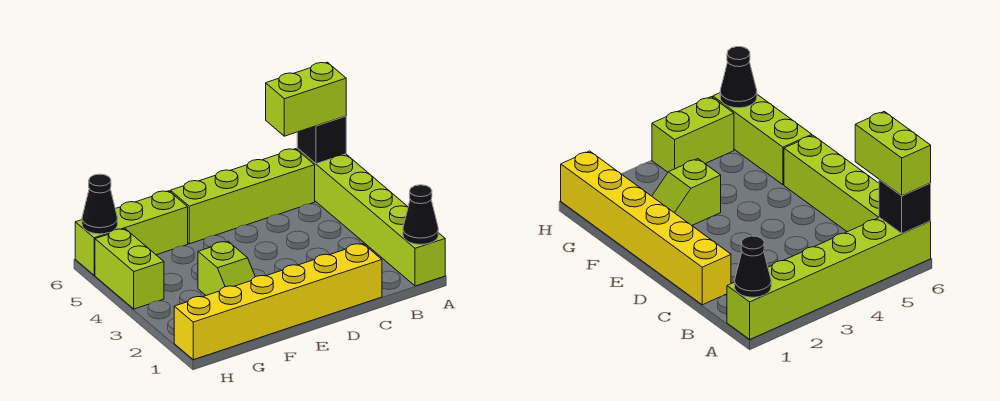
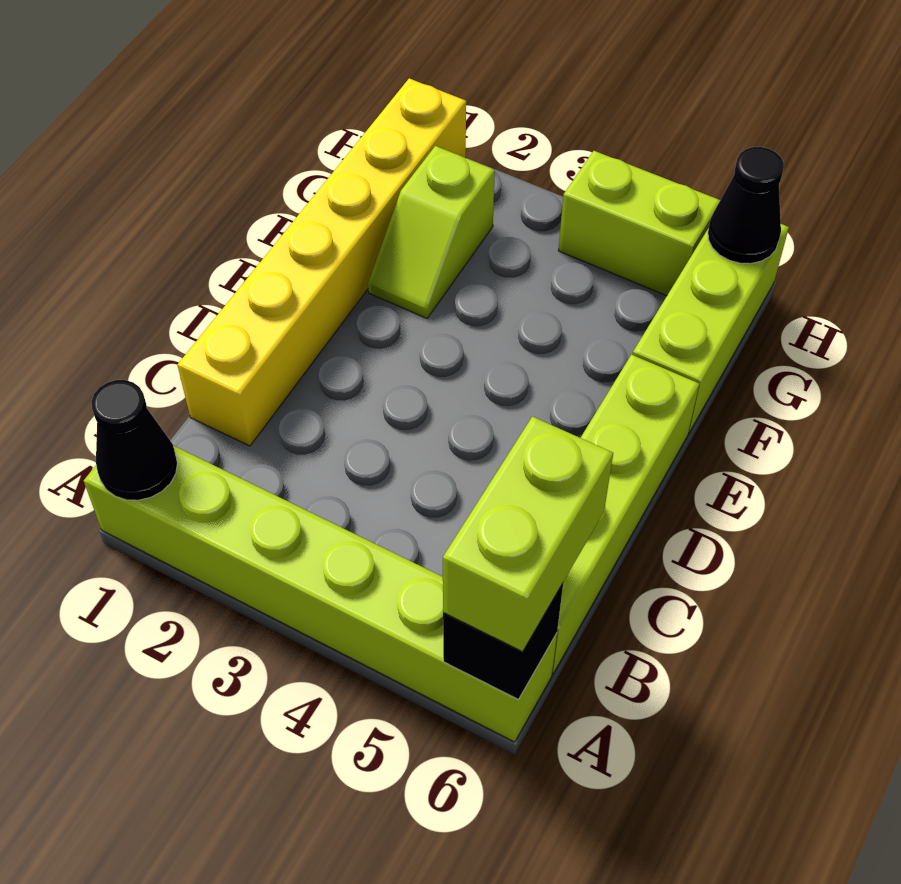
lime 1x2 slope [198,242,255,295] -> lime 1x2 slope turned to [368,146,495,318]

